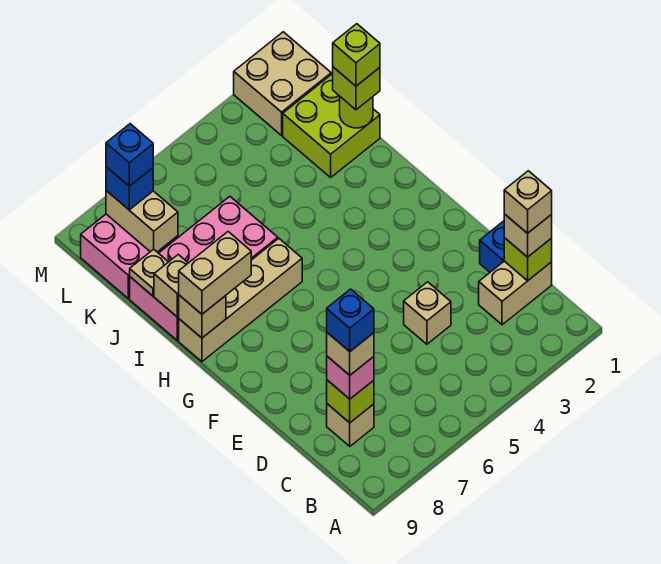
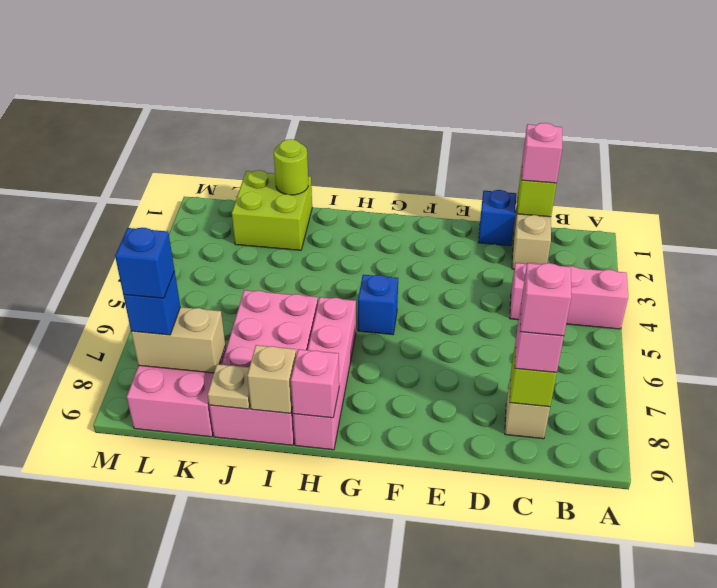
none -> pink 1x3 brick [510,263,628,329]
tan 1x1 brick [504,214,552,257] -> pink 1x1 brick [522,123,562,183]
tan 1x1 brick [504,171,552,233] -> none
tan 1x1 brick [327,333,374,375] -> pink 1x1 brick [520,263,571,336]
blue 1x1 brick [327,289,374,351] -> blue 1x1 brick moved to [358,275,398,335]
tan 1x1 brick [404,282,451,344] -> none
tan 1x4 brick [179,239,302,362] -> pink 1x4 brick [293,297,356,450]
tan 1x2 brick [179,232,251,314] -> none
tan 1x1 brick [178,295,226,338] -> pink 1x1 brick [291,349,339,418]
lime 1x1 brick [333,67,380,110] -> none
lime 1x1 brick [333,24,380,86] -> none
tan 2x2 brick [234,32,331,135] -> none

